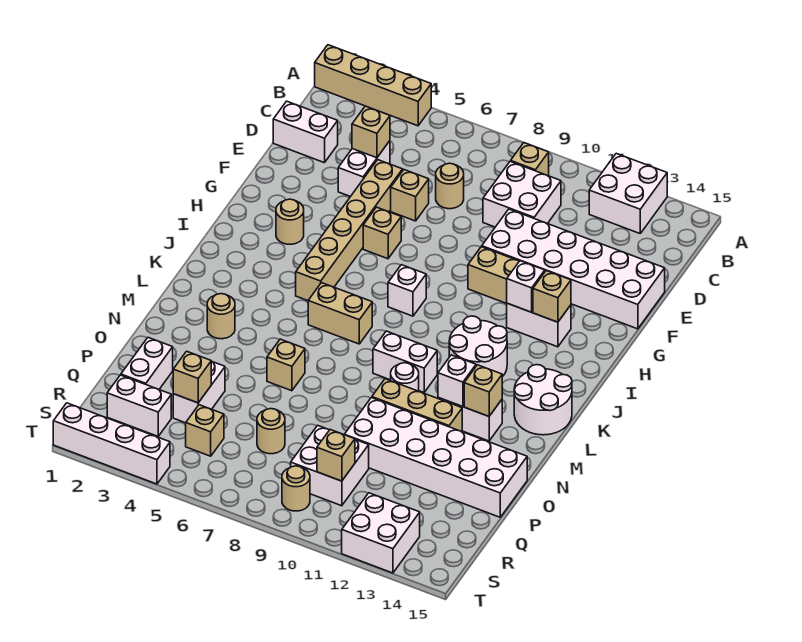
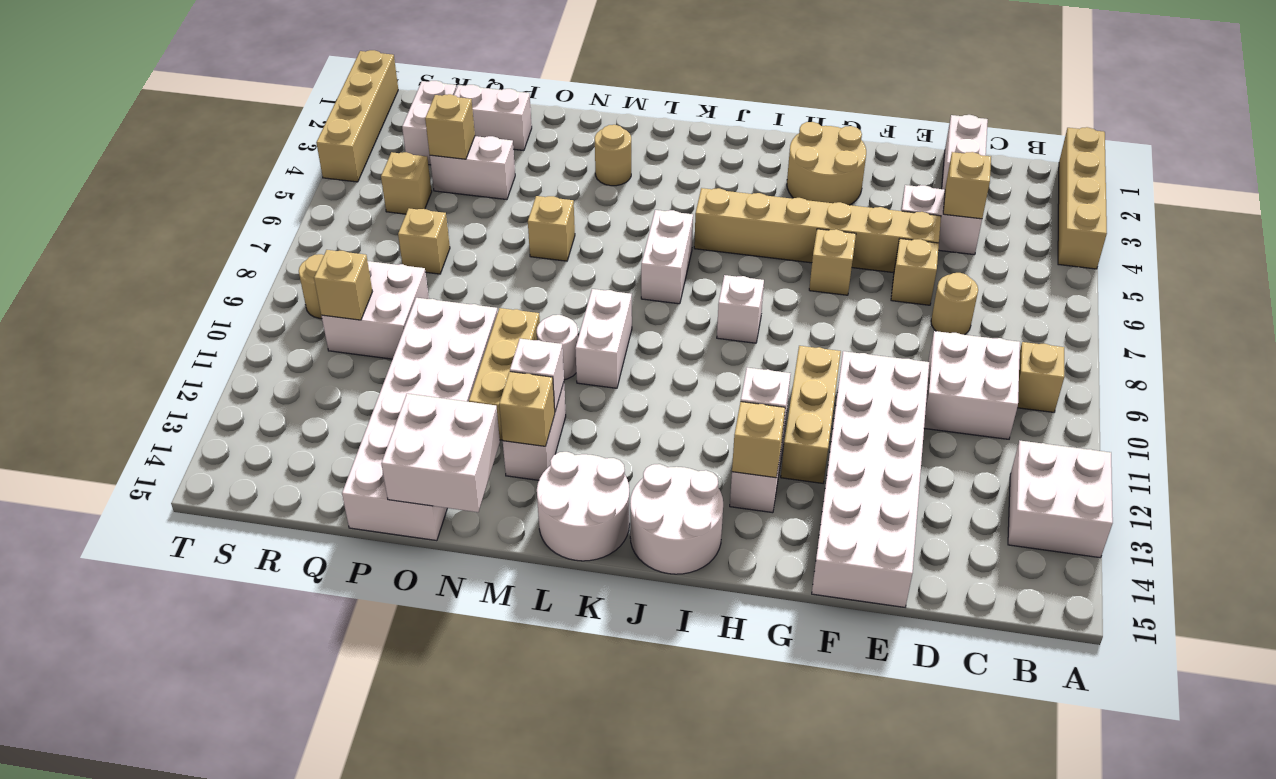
tan 1x1 round brick [276,199,304,244] -> tan 2x2 round brick [787,122,866,205]
white 2x2 round brick [449,316,507,377] -> white 2x2 round brick moved to [630,464,723,574]
tan 1x2 brick [308,283,372,344] -> white 1x2 brick [641,210,693,304]
tan 1x1 round brick [257,409,285,454] -> tan 1x1 brick [398,208,450,274]
white 2x2 brick [342,493,420,573] -> white 2x2 brick moved to [381,394,500,512]
white 1x4 brick [53,403,170,484] -> tan 1x4 brick [316,50,398,182]

